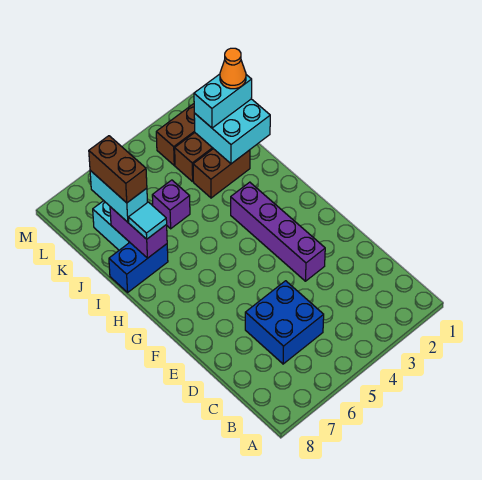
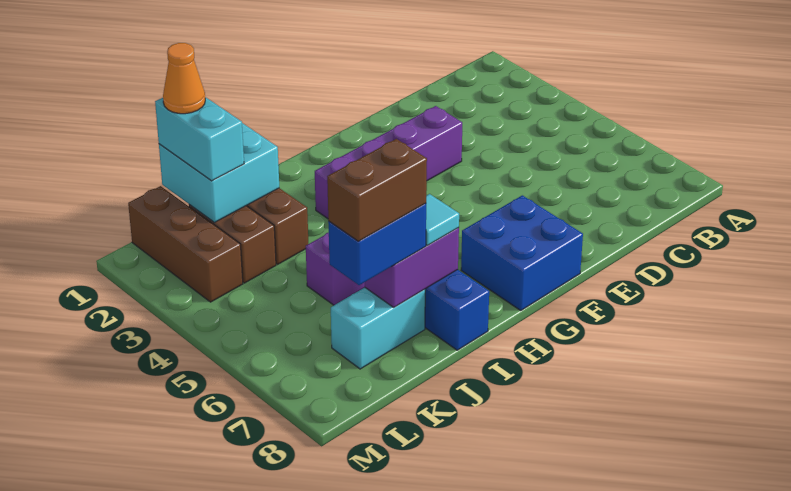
blue 2x2 brick [245,281,324,364] -> blue 2x2 brick moved to [461,195,583,311]
cyan 1x2 brick [90,170,148,222] -> blue 1x2 brick [328,204,426,285]

